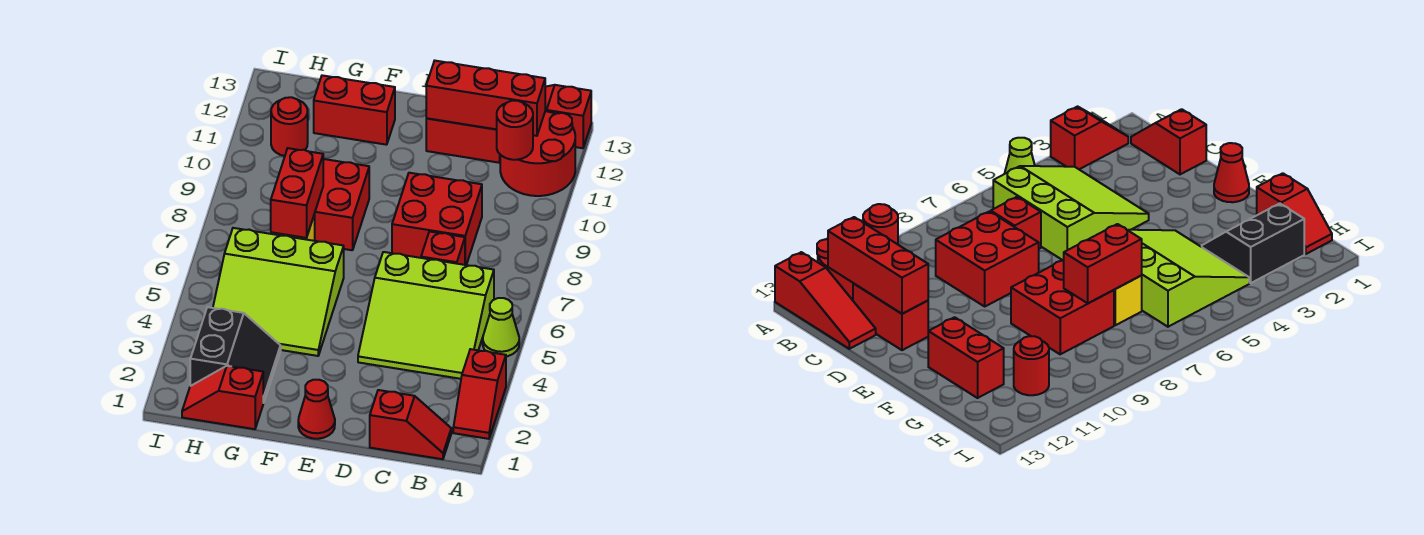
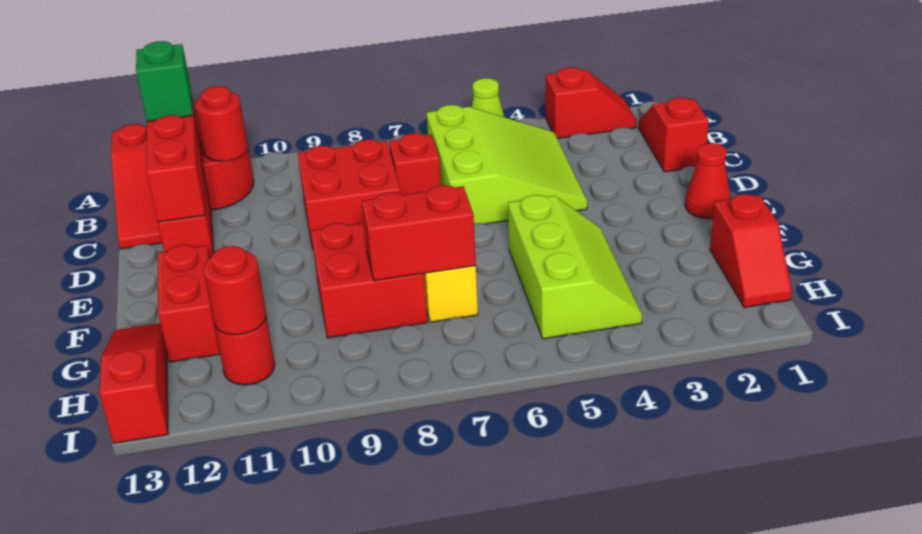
none -> green 1x1 brick [136,41,193,121]
lime 3x3 slope [213,228,344,356] -> lime 2x3 slope [508,195,642,339]
black 2x2 slope [190,307,281,403] -> none
none -> red 1x3 slope [99,323,168,443]
none -> red 1x1 round brick [203,246,266,335]

